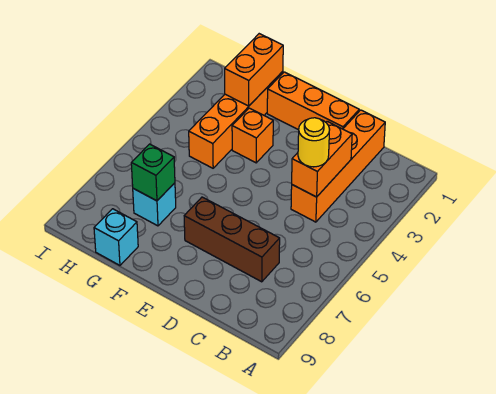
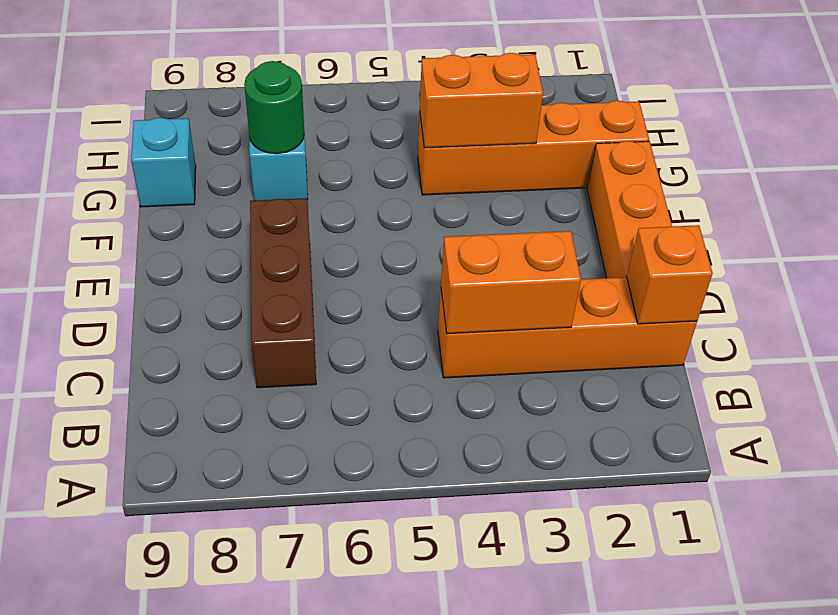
yellow 1x1 round brick [298,118,330,167] -> none
orange 1x1 brick [232,108,273,163] -> orange 1x1 brick moved to [627,225,713,324]
orange 1x2 brick [225,34,283,106] -> orange 1x2 brick moved to [420,53,543,148]
green 1x1 brick [131,144,175,201] -> green 1x1 round brick [244,61,304,154]

